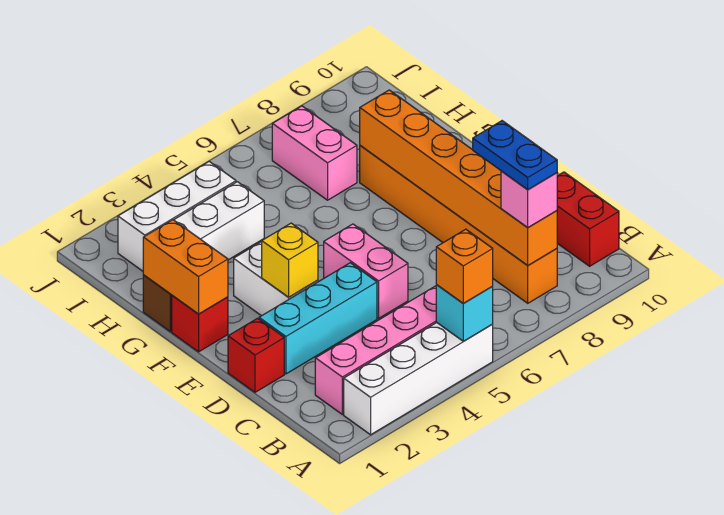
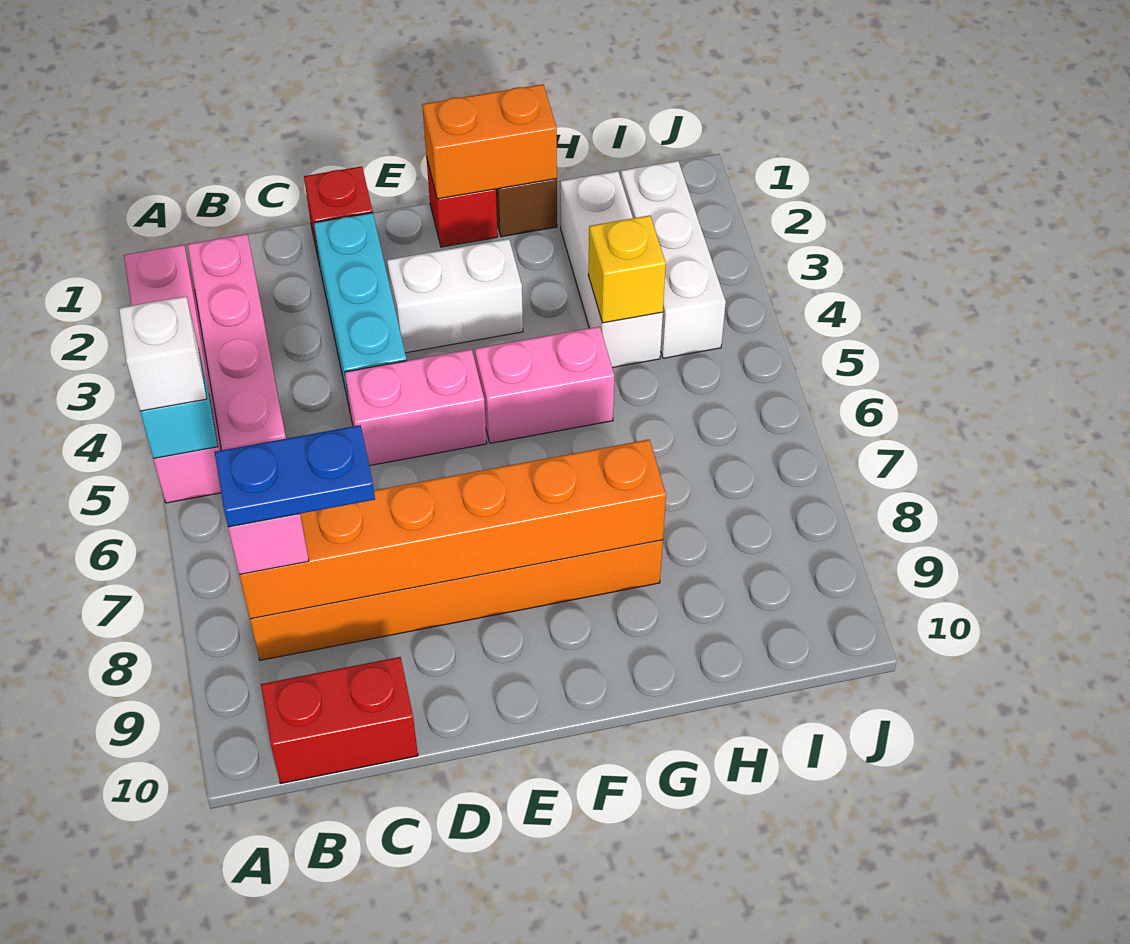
white 1x4 brick [344,322,493,435] -> pink 1x4 brick [124,245,221,503]
orange 1x1 brick [436,229,493,303] -> white 1x1 brick [119,296,207,411]
yellow 1x1 brick [262,223,318,297] -> yellow 1x1 brick moved to [588,215,666,323]
pink 1x2 brick [272,106,357,200] -> pink 1x2 brick moved to [475,327,614,443]

